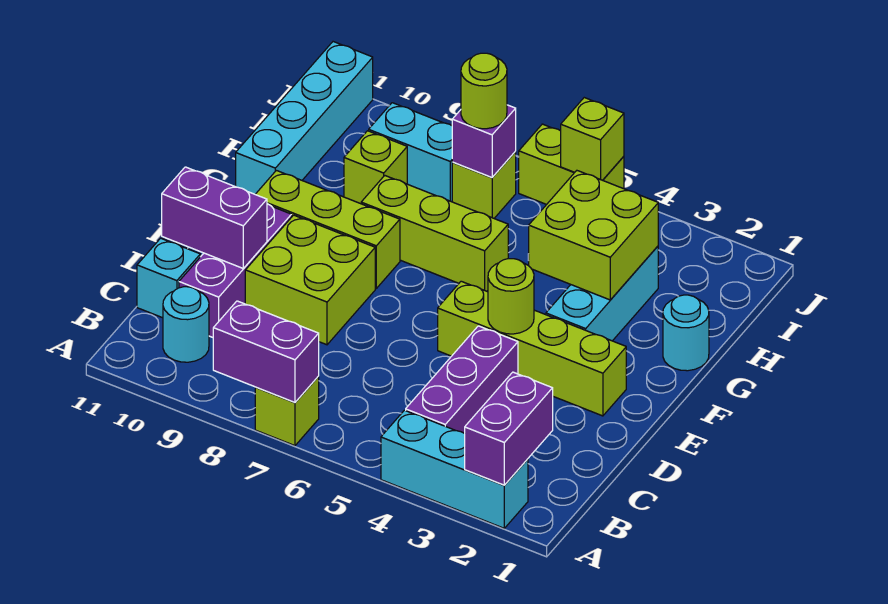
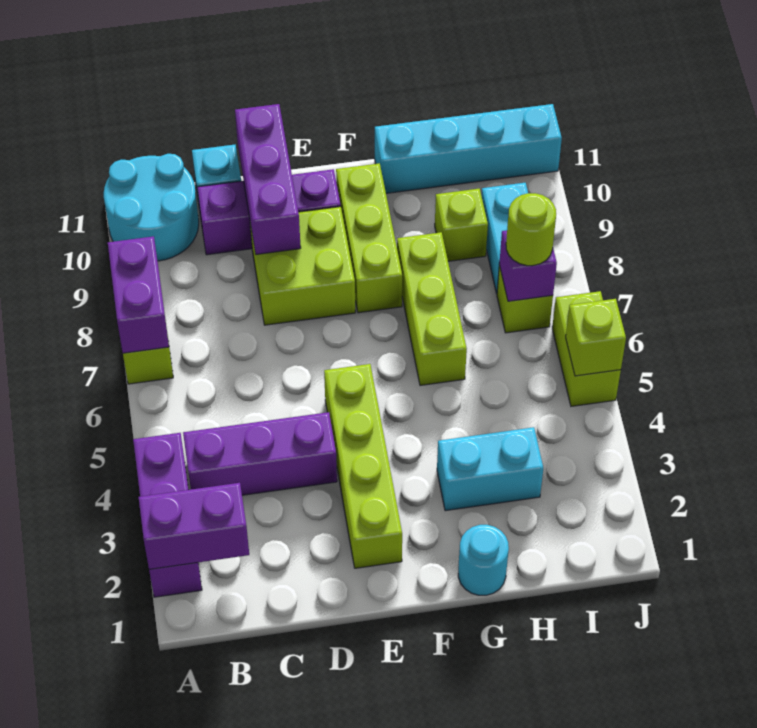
cyan 1x3 brick [381,410,528,528] -> purple 1x3 brick [133,433,202,597]
cyan 1x1 round brick [163,287,209,362] -> cyan 2x2 round brick [104,154,199,261]
purple 1x2 brick [162,167,267,269] -> purple 1x3 brick [235,104,301,254]
lime 1x1 round brick [488,259,534,334] -> none
cyan 1x3 brick [546,246,658,341] -> cyan 1x2 brick [437,427,543,511]
lime 2x2 brick [529,171,658,300] -> none

